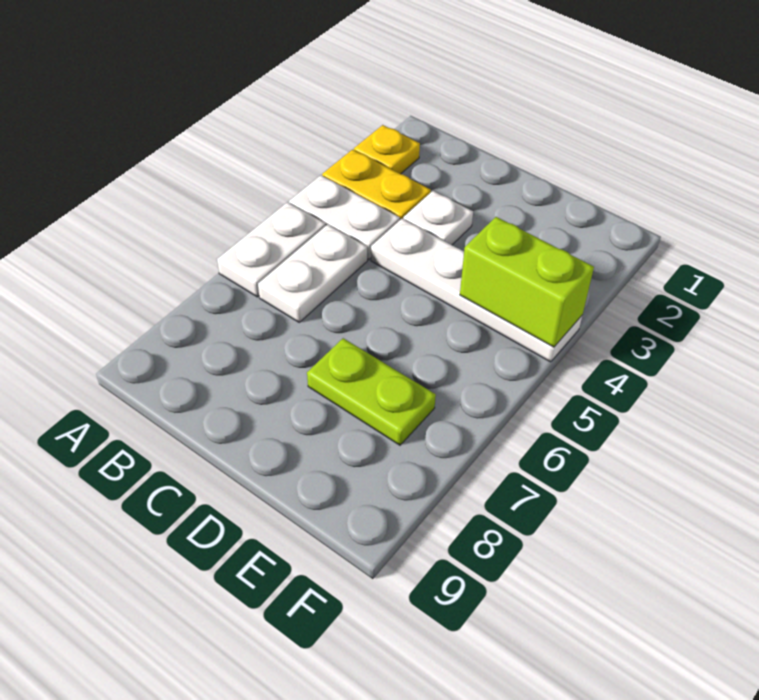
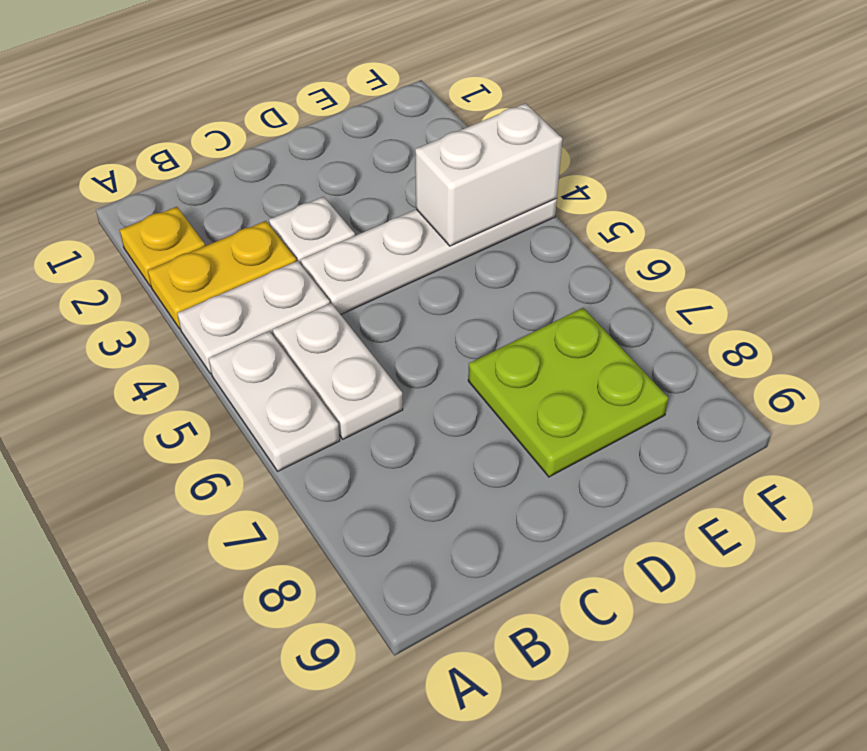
lime 1x2 plate [307,338,436,445] -> lime 2x2 plate [468,308,668,477]
lime 1x2 brick [460,217,594,347] -> white 1x2 brick [415,103,562,246]

